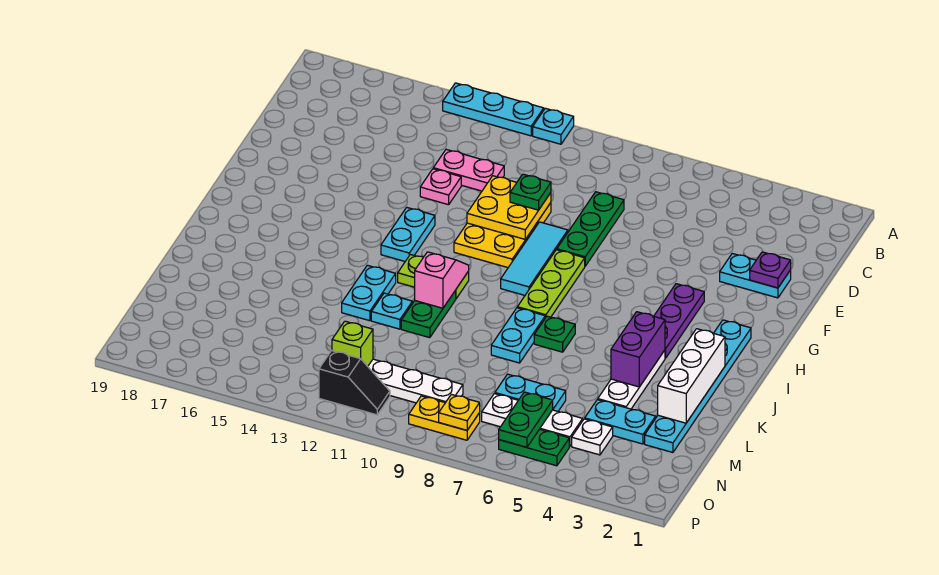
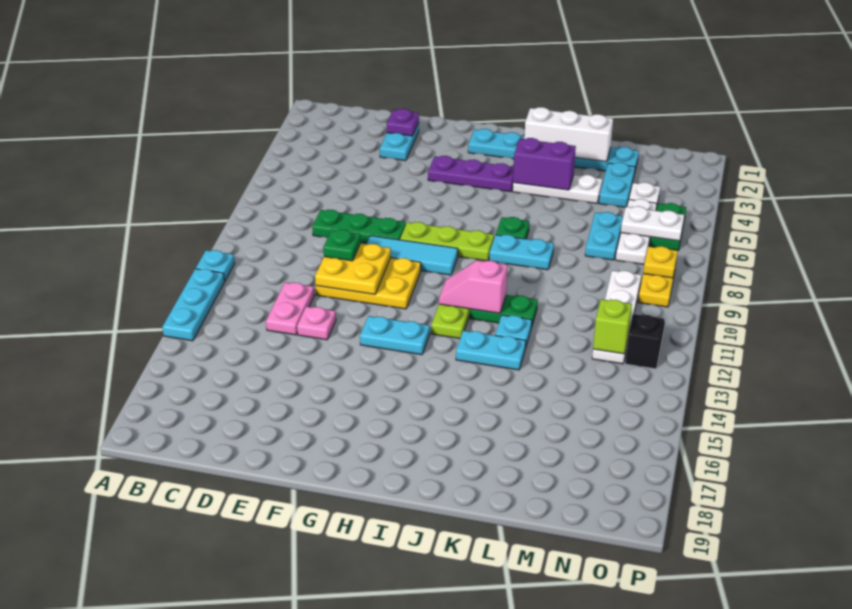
green 1x2 plate [499,392,553,447] -> white 1x2 plate [621,206,684,241]

